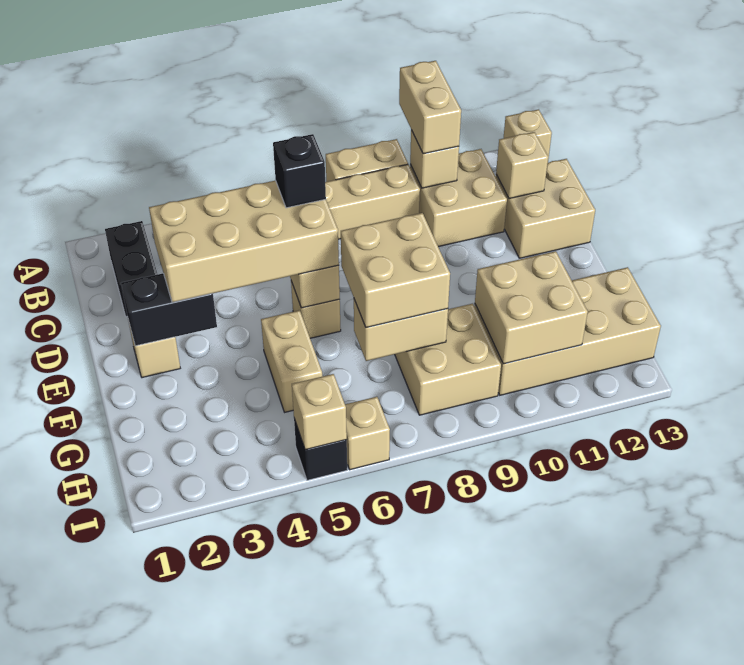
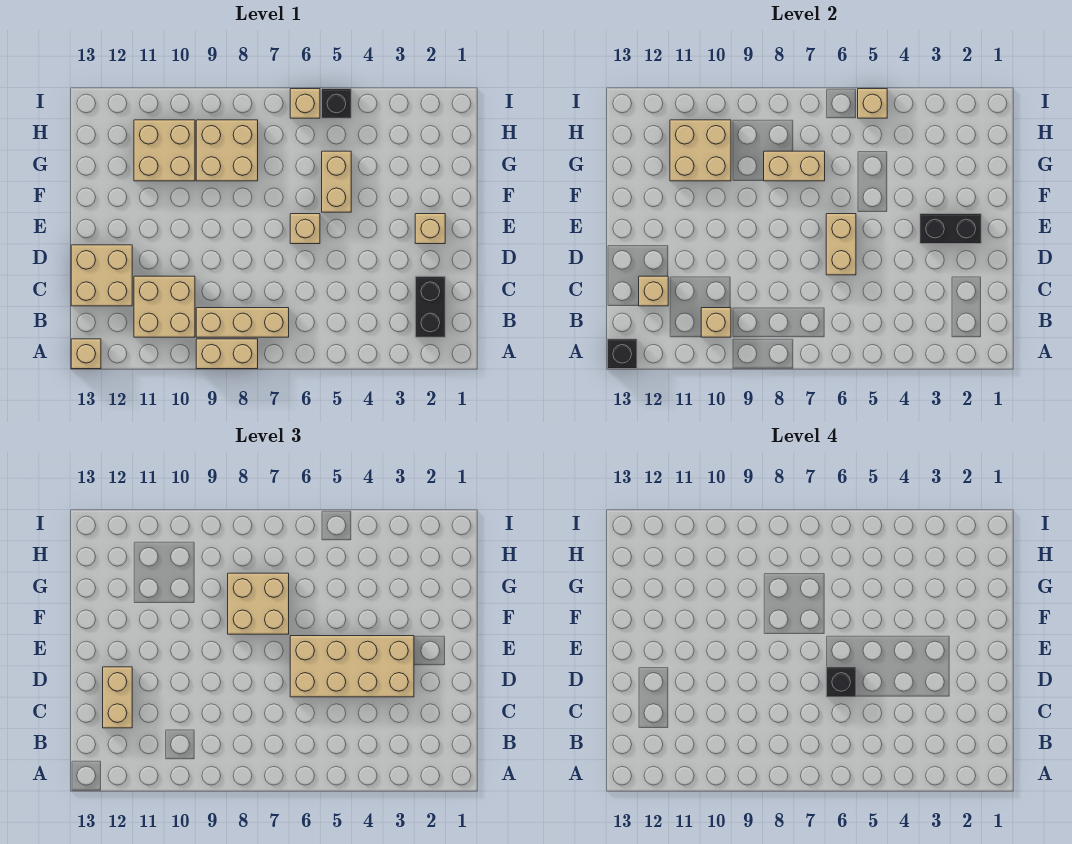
tan 1x2 brick [399,61,461,154] -> tan 1x2 brick moved to [103,667,132,728]
none -> black 1x1 brick [607,339,637,369]
tan 2x4 brick [474,267,661,395] -> tan 2x2 brick [134,120,195,181]

